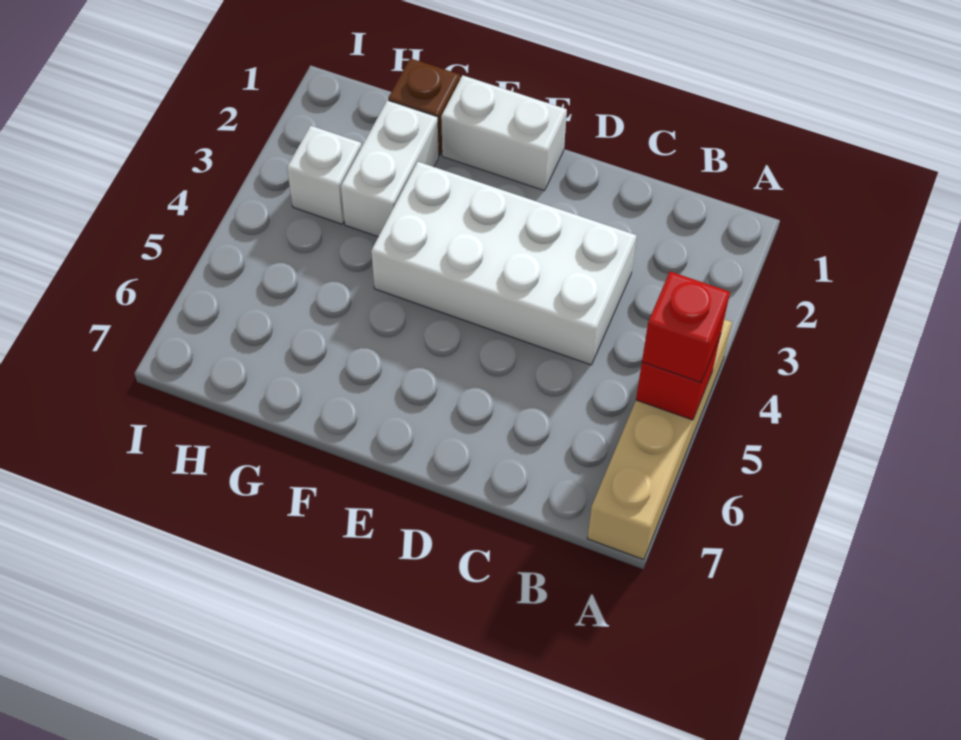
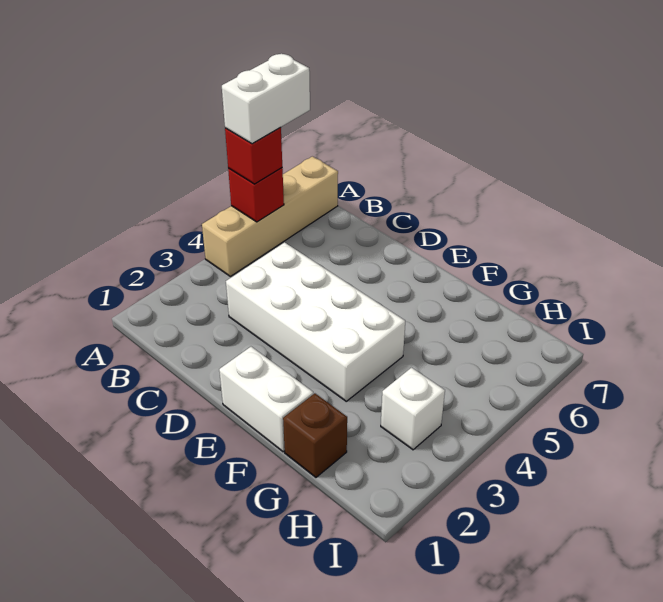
white 1x2 brick [341,100,439,237] -> white 1x2 brick moved to [222,54,310,144]

